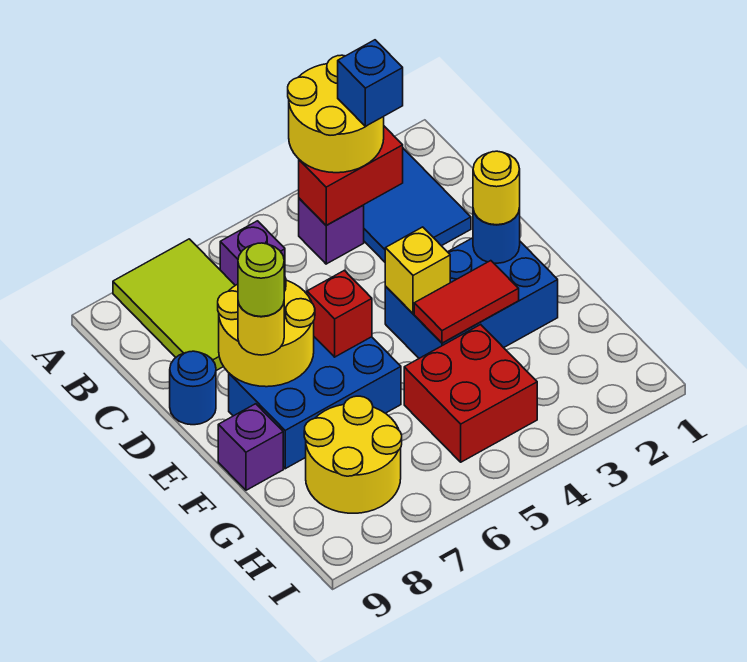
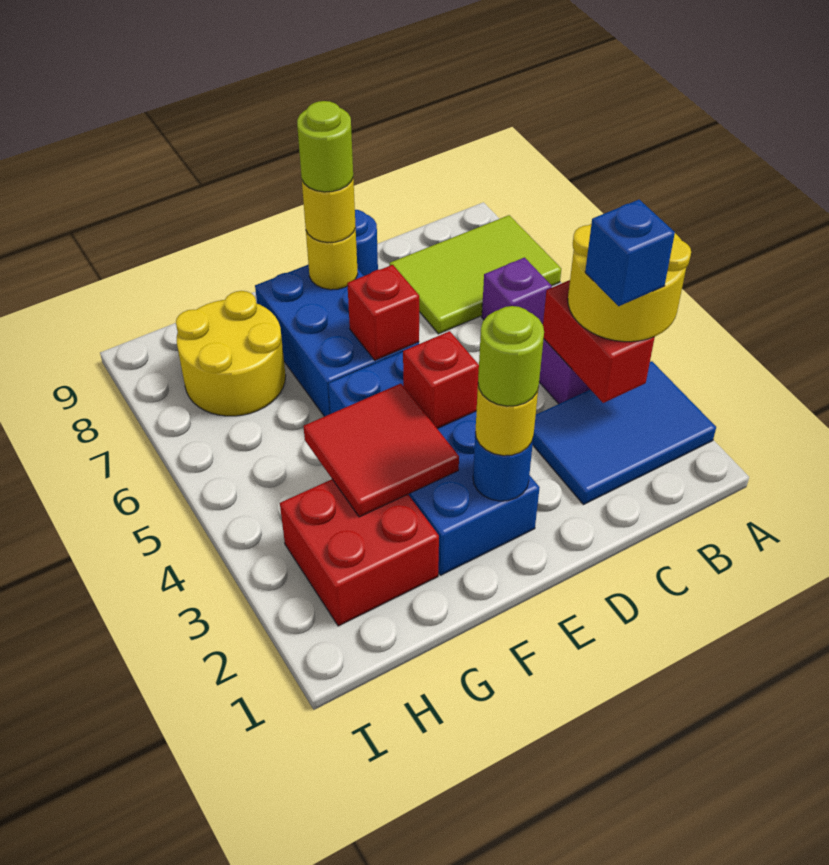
yellow 2x2 round brick [218,276,315,387] -> yellow 1x1 round brick [306,228,358,290]
blue 2x3 brick [385,238,558,358] -> blue 2x4 brick [328,351,540,575]
none -> lime 1x1 round brick [478,306,544,406]
yellow 1x1 brick [385,227,450,314] -> red 1x1 brick [403,331,479,429]
red 1x2 tile [414,261,519,343] -> red 2x2 tile [303,384,459,517]
purple 1x1 brick [218,404,283,490] -> none
red 2x2 brick [404,325,537,462] -> red 2x2 brick moved to [280,479,439,626]

